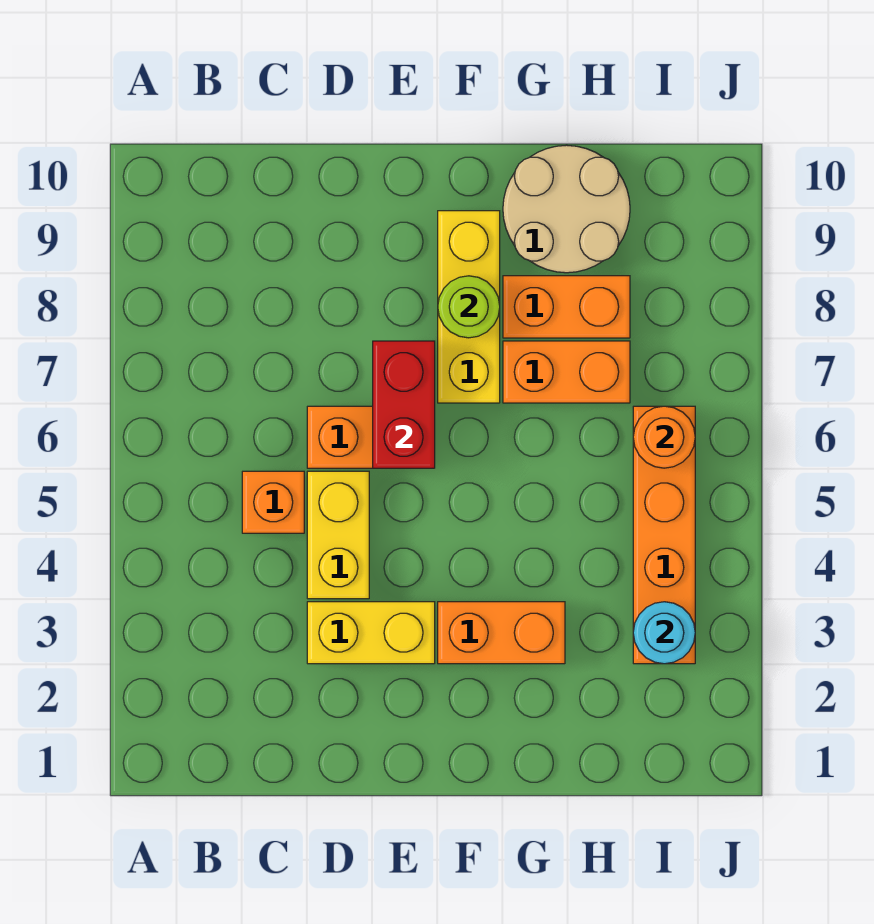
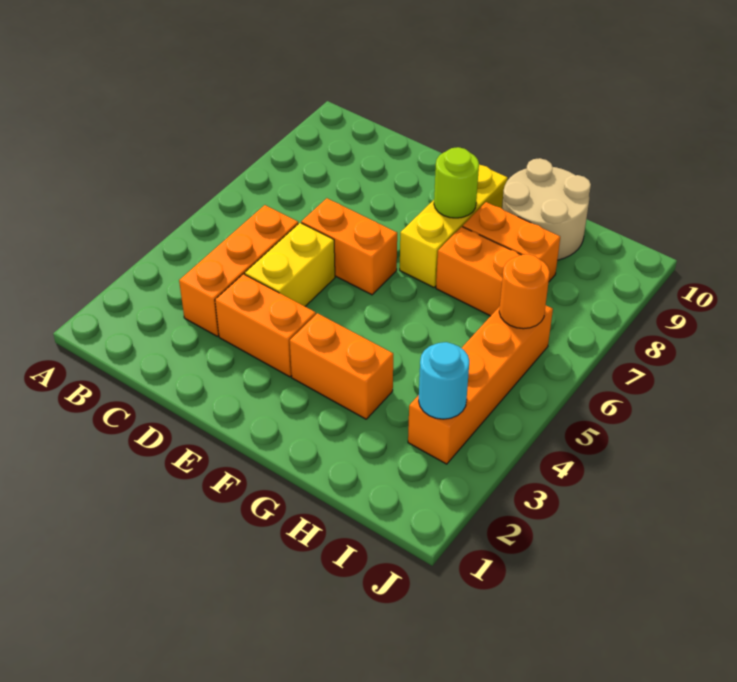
orange 1x1 brick [242,471,304,533] -> orange 1x3 brick [179,205,298,336]
yellow 1x2 brick [307,602,435,664] -> orange 1x2 brick [215,274,316,377]
red 1x2 brick [373,341,435,468] -> none

